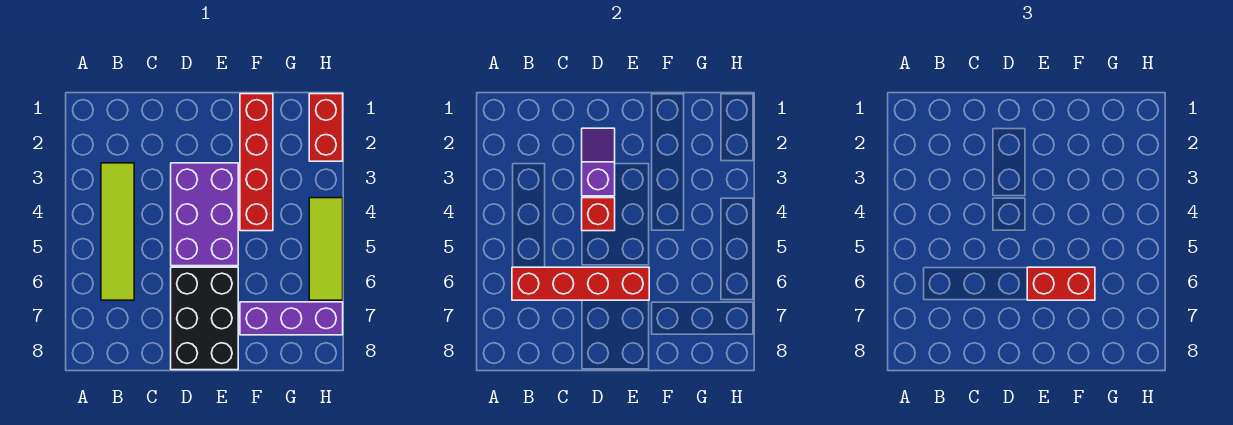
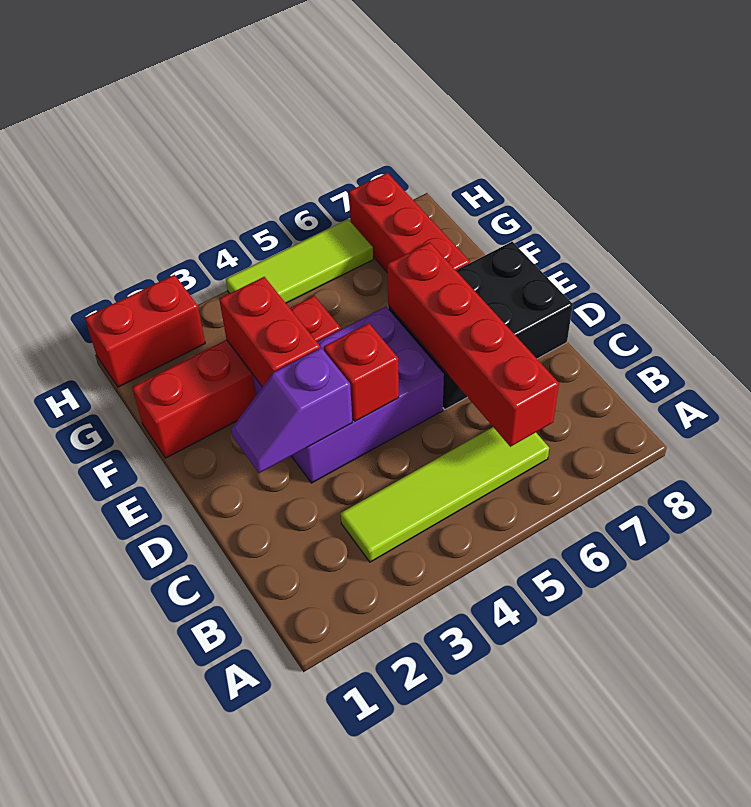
red 1x2 brick [1027,267,1095,300] -> red 1x2 brick moved to [219,277,320,387]
purple 1x3 brick [240,302,343,335] -> red 1x3 brick [349,173,470,272]

